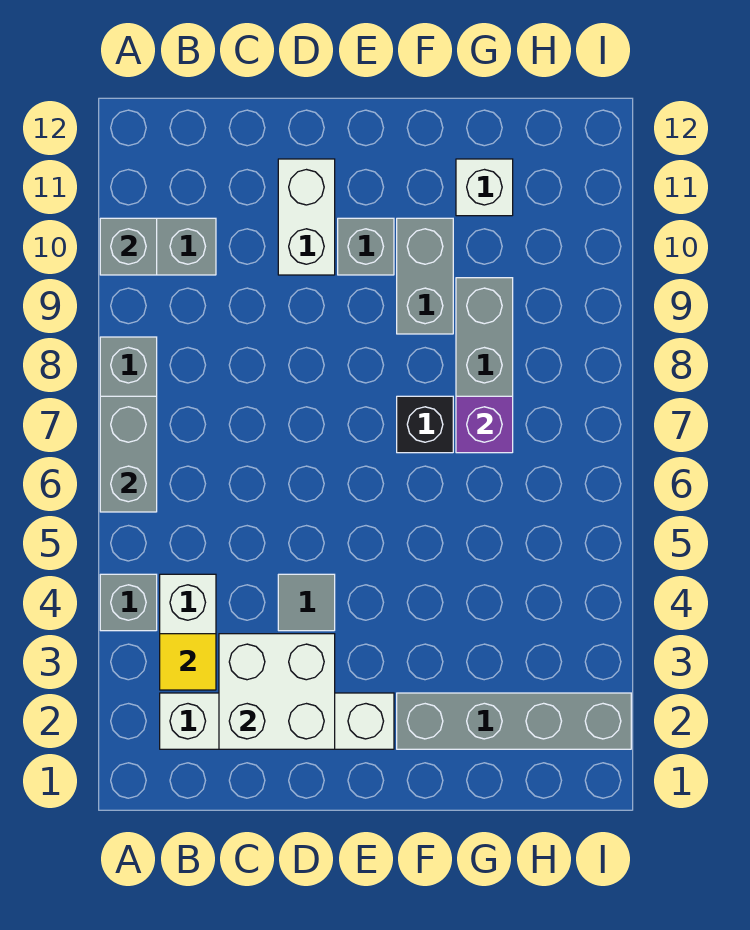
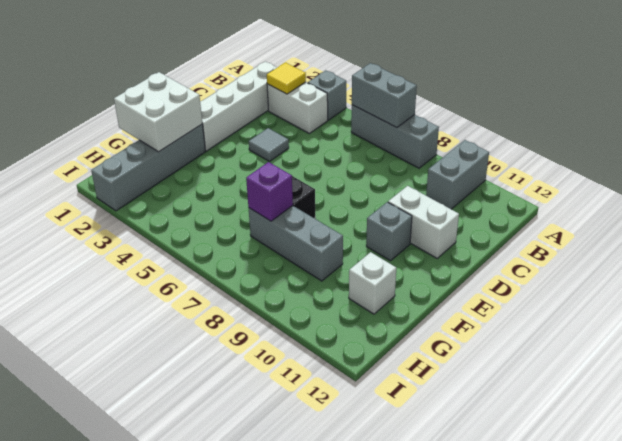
grey 1x1 brick [100,218,157,275] -> none
white 2x2 brick [219,634,335,749] -> white 2x2 brick moved to [114,72,202,152]
grey 1x2 brick [397,218,453,334] -> none

